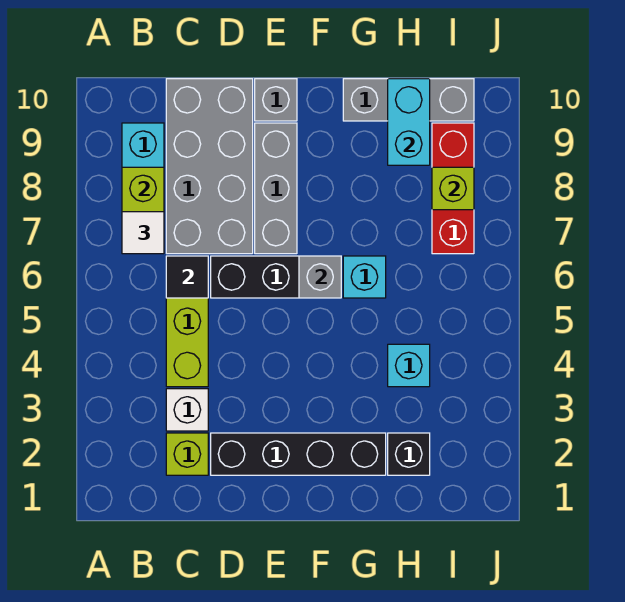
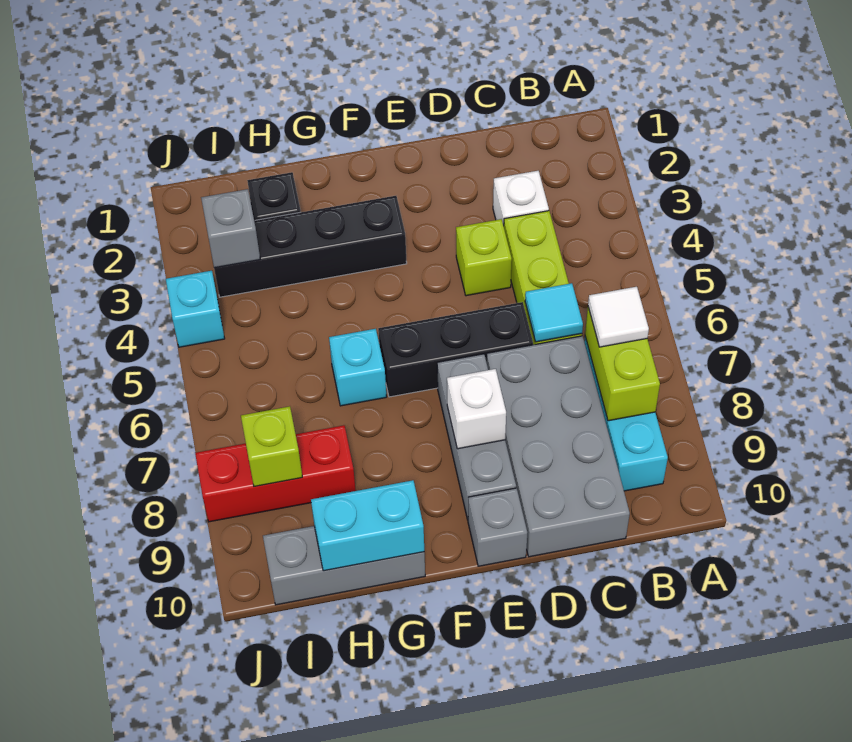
lime 1x1 brick [166,433,208,475] -> lime 1x1 brick moved to [456,219,512,296]
black 1x1 tile [166,256,208,298] -> cyan 1x1 tile [525,283,583,342]
black 1x4 brick [211,433,386,475] -> black 1x4 brick moved to [214,196,407,297]
none -> white 1x1 brick [447,369,506,449]
grey 1x1 brick [299,256,341,298] -> grey 1x1 brick moved to [201,189,260,268]
cyan 1x1 brick [388,344,430,387] -> cyan 1x1 brick moved to [166,271,225,347]
cyan 1x2 brick [388,79,430,165] -> cyan 1x2 brick turned to [311,480,424,571]
red 1x3 brick [432,123,474,254] -> red 1x3 brick turned to [195,425,356,522]

